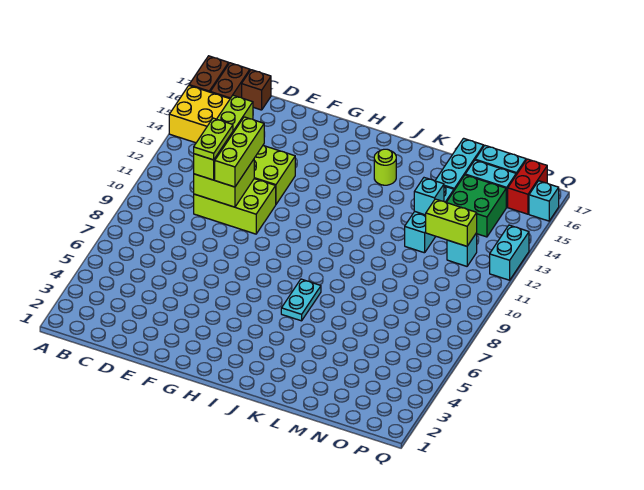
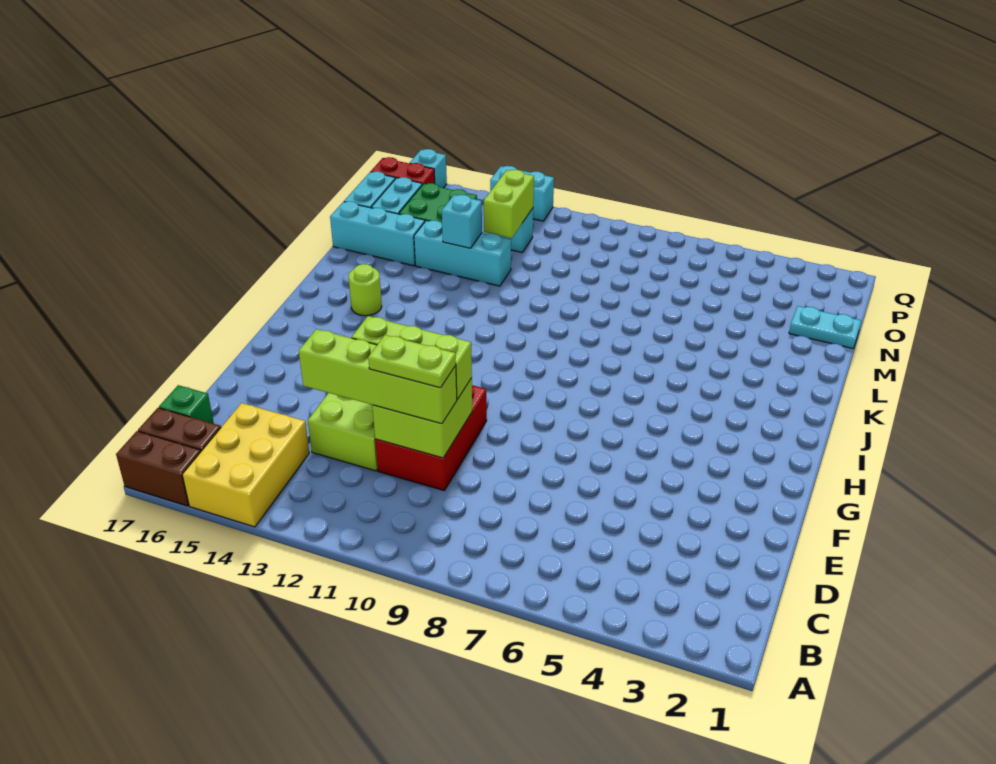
brown 1x1 brick [242,70,271,110] -> green 1x1 brick [159,385,214,424]
lime 2x3 brick [194,179,276,234] -> red 2x3 brick [375,385,487,491]
cyan 1x2 plate [281,279,321,321] -> cyan 1x2 plate moved to [789,306,861,348]

